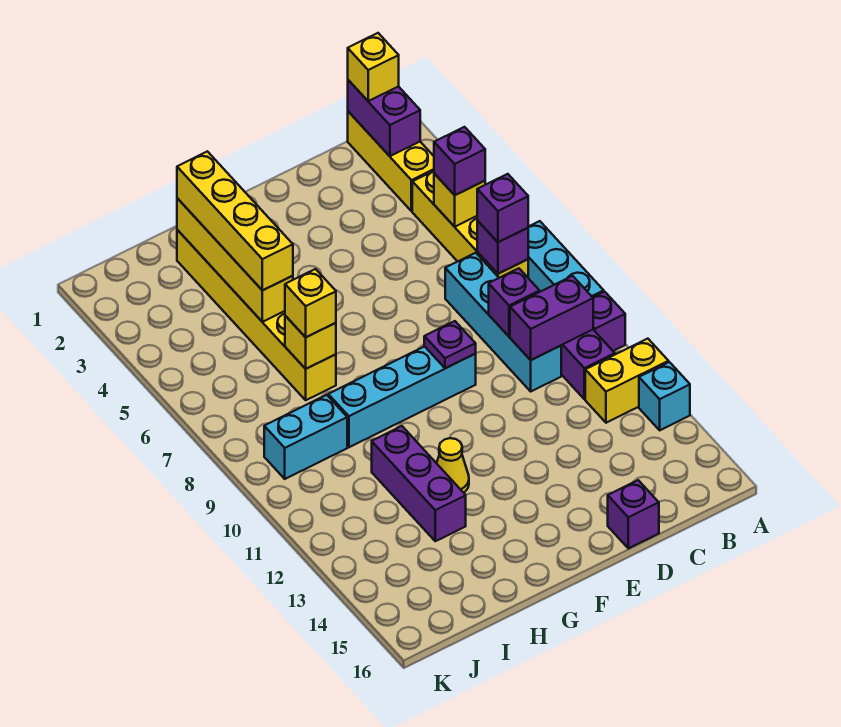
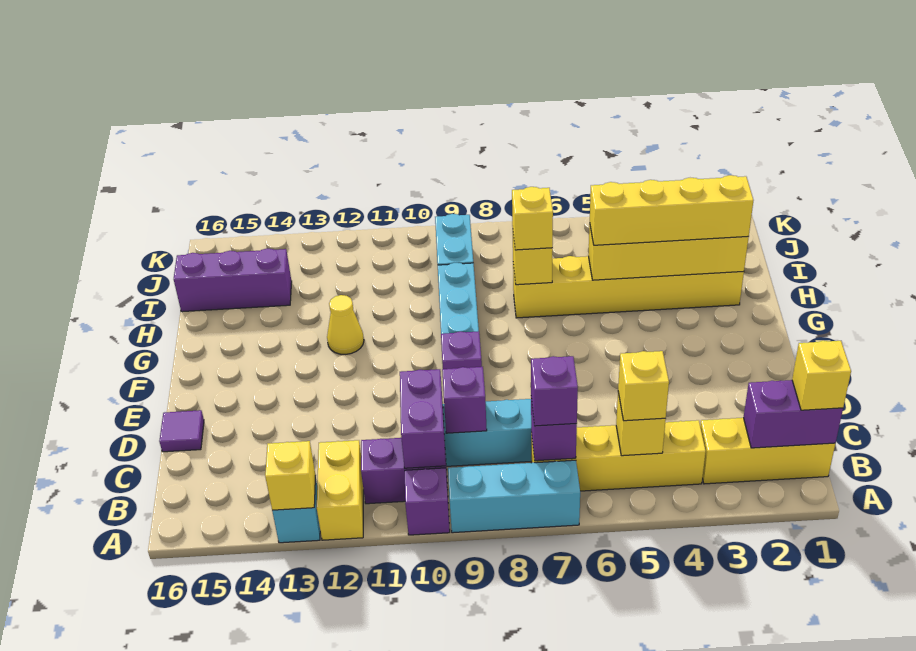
none -> yellow 1x1 brick [265,441,316,510]
purple 1x1 brick [434,127,485,195] -> yellow 1x1 brick [618,351,669,421]
purple 1x1 brick [608,480,659,548] -> purple 1x1 tile [159,410,204,452]
purple 1x3 brick [372,426,466,541] -> purple 1x3 brick moved to [174,249,292,312]

